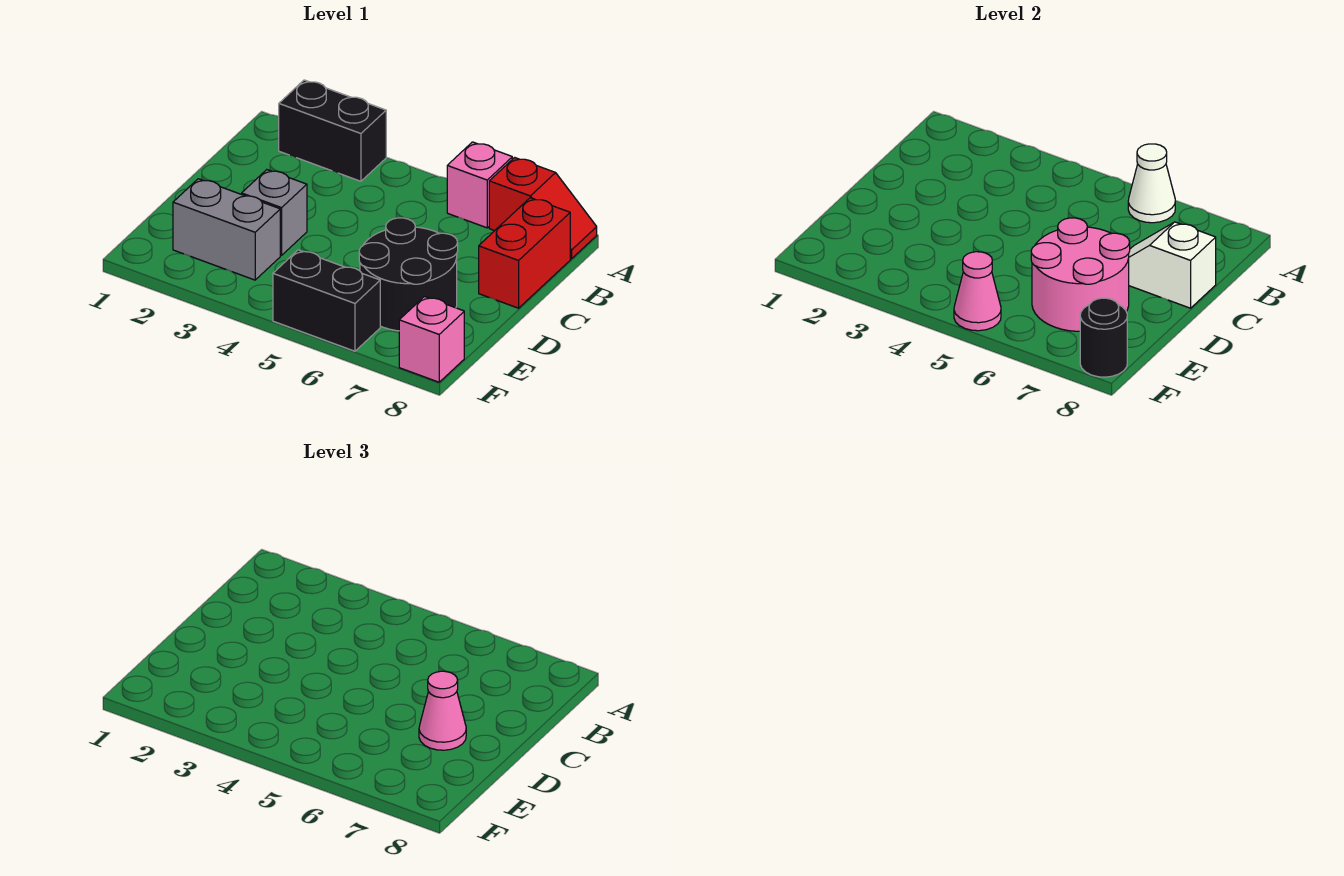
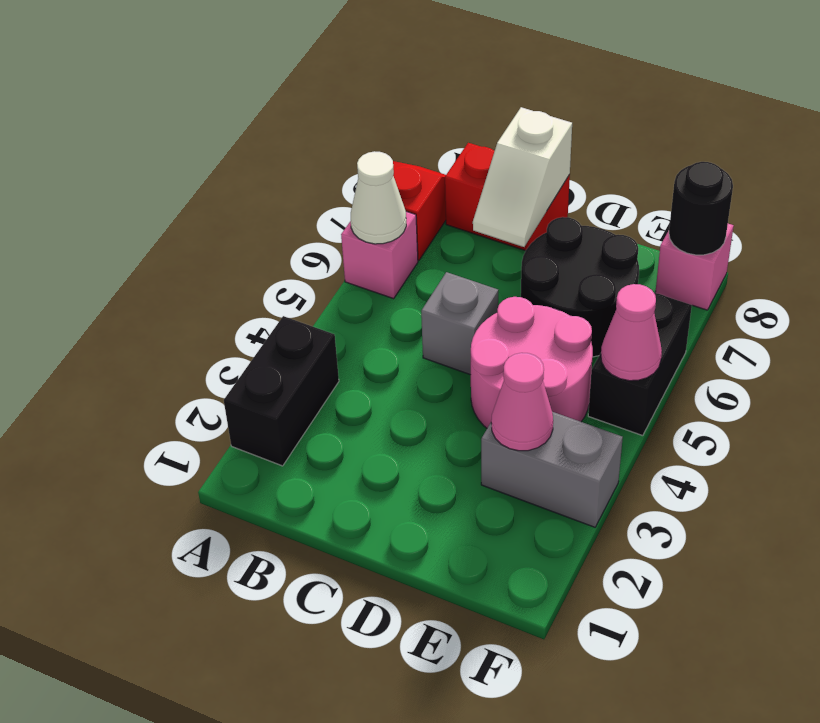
grey 1x1 brick [242,170,307,255] -> grey 1x1 brick moved to [421,272,498,375]
pink 2x2 round brick [1031,218,1130,331] -> pink 2x2 round brick moved to [471,297,593,428]
pink 1x1 cone [419,671,466,750] -> pink 1x1 cone moved to [491,353,553,451]
grey 1x2 brick [173,179,280,280] -> grey 1x2 brick turned to [481,412,623,527]

